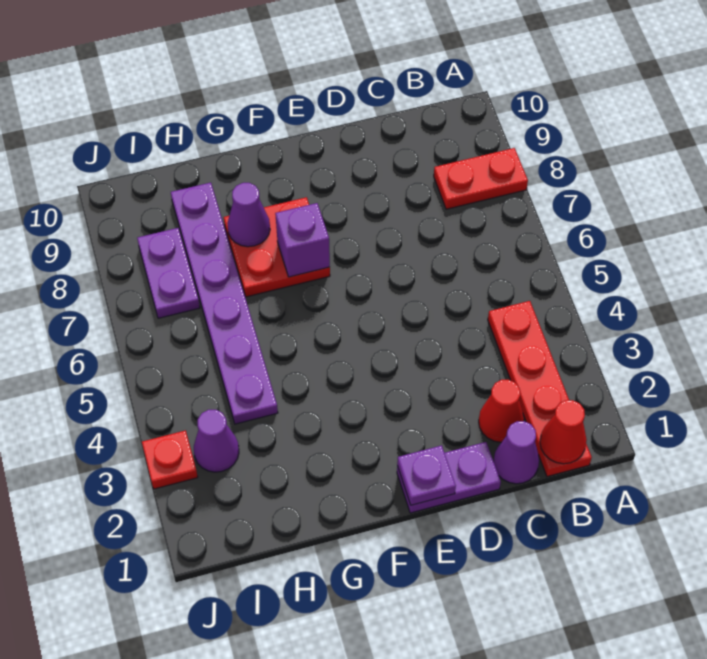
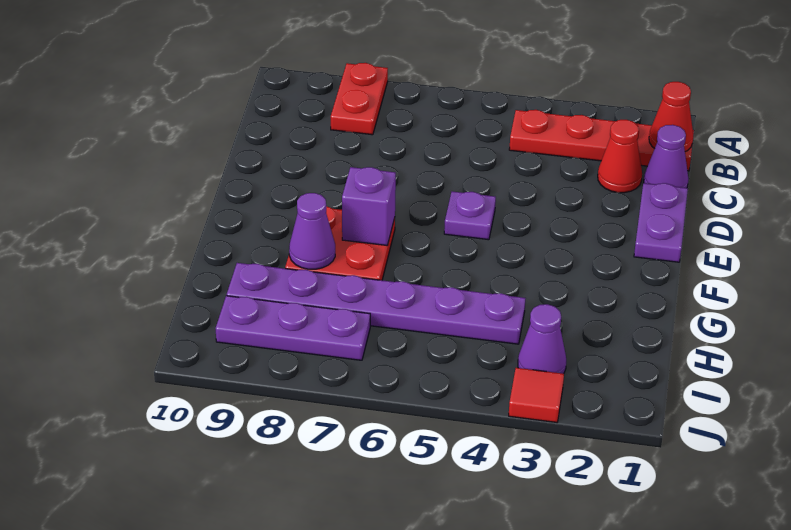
purple 1x1 plate [397,445,456,505] -> purple 1x1 plate moved to [444,191,496,240]
purple 1x2 plate [137,228,200,318] -> purple 1x3 plate [216,296,370,360]
red 1x1 plate [142,430,198,489] -> red 1x1 tile [509,368,564,422]

